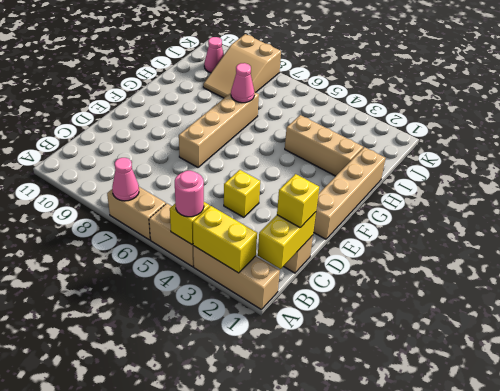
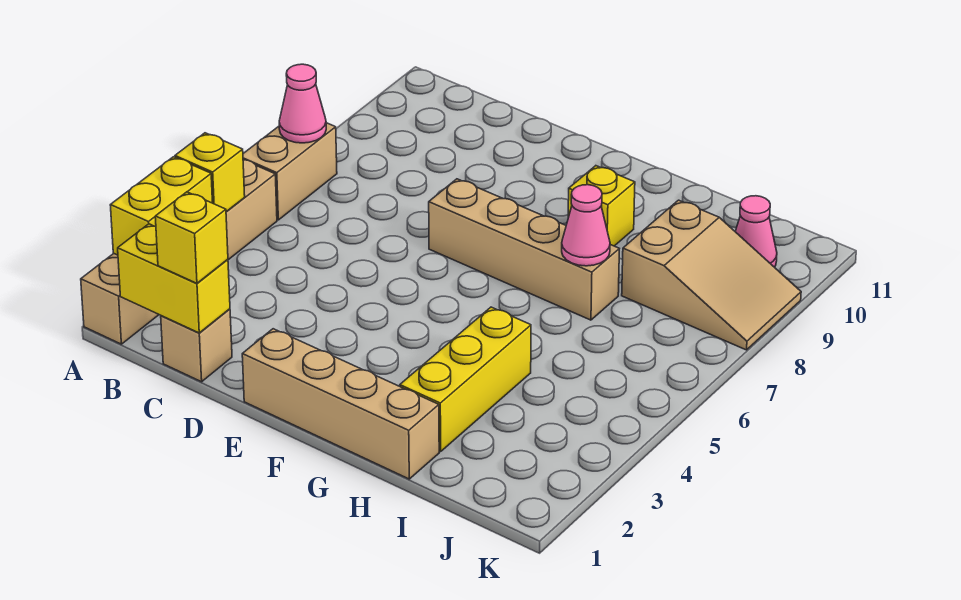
pink 1x1 round brick [175,171,204,217] -> none
yellow 1x1 brick [224,170,260,217] -> yellow 1x1 brick moved to [568,166,635,246]
tan 1x3 brick [285,115,363,176] -> yellow 1x3 brick [400,307,531,452]
tan 2x3 slope [203,34,281,98] -> tan 2x3 slope turned to [622,200,801,350]

